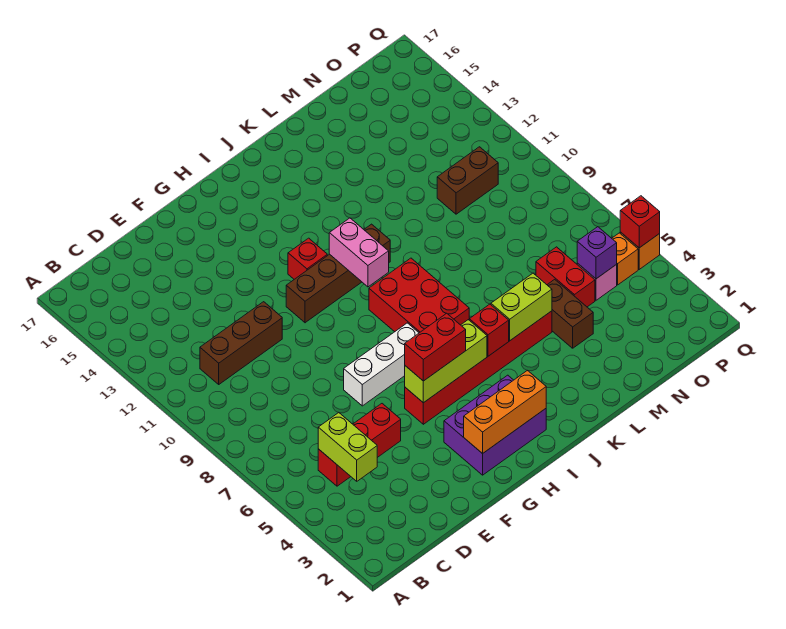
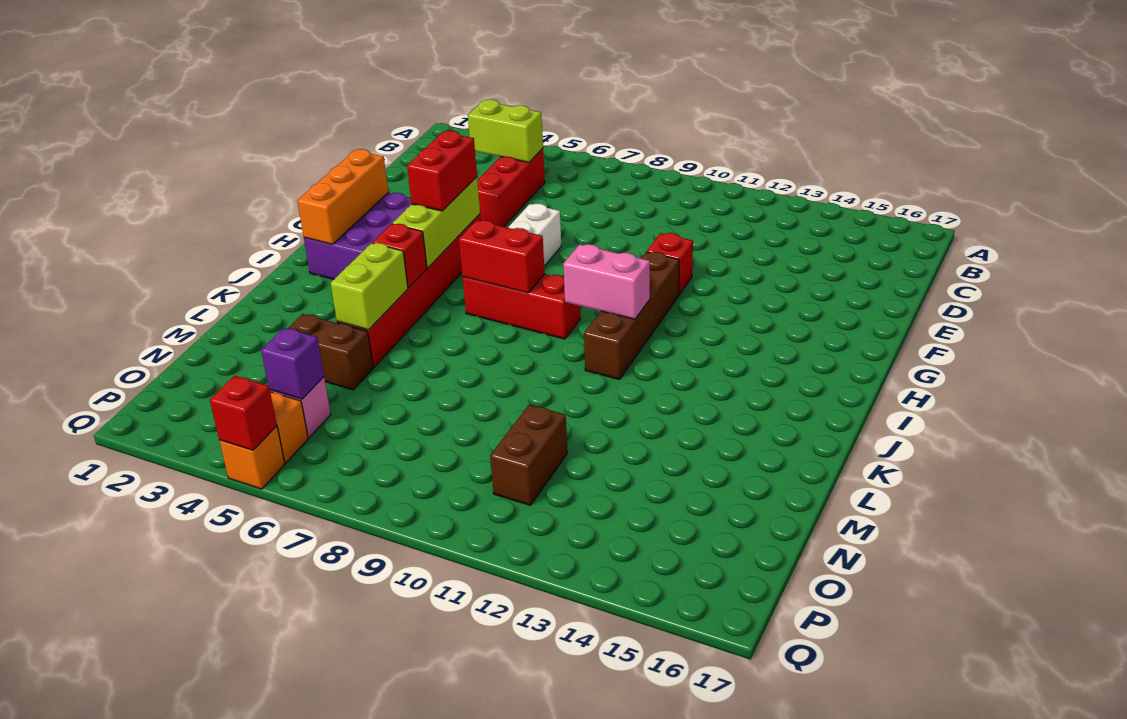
brown 1x3 brick [200,302,282,384] -> none
red 1x1 brick [288,238,327,279] -> red 1x1 brick moved to [647,233,693,295]
red 2x3 brick [369,258,469,333] -> red 1x3 brick [462,274,580,339]
red 1x2 brick [536,247,595,307] -> red 1x2 brick moved to [459,220,545,293]

